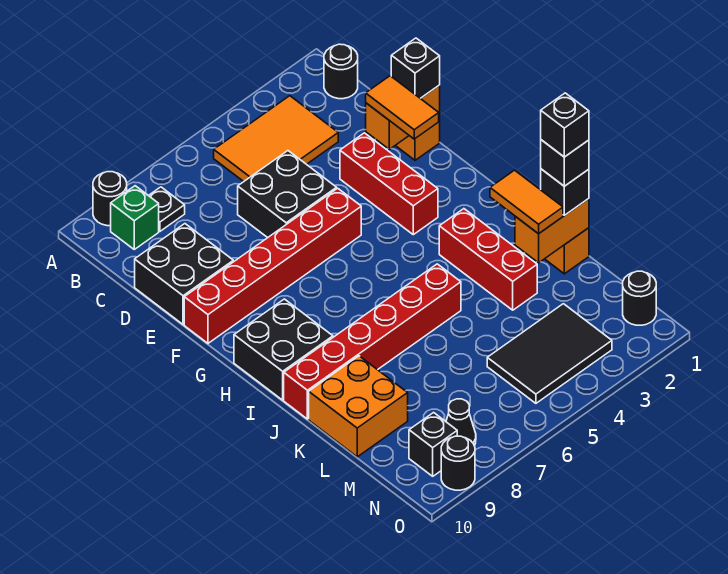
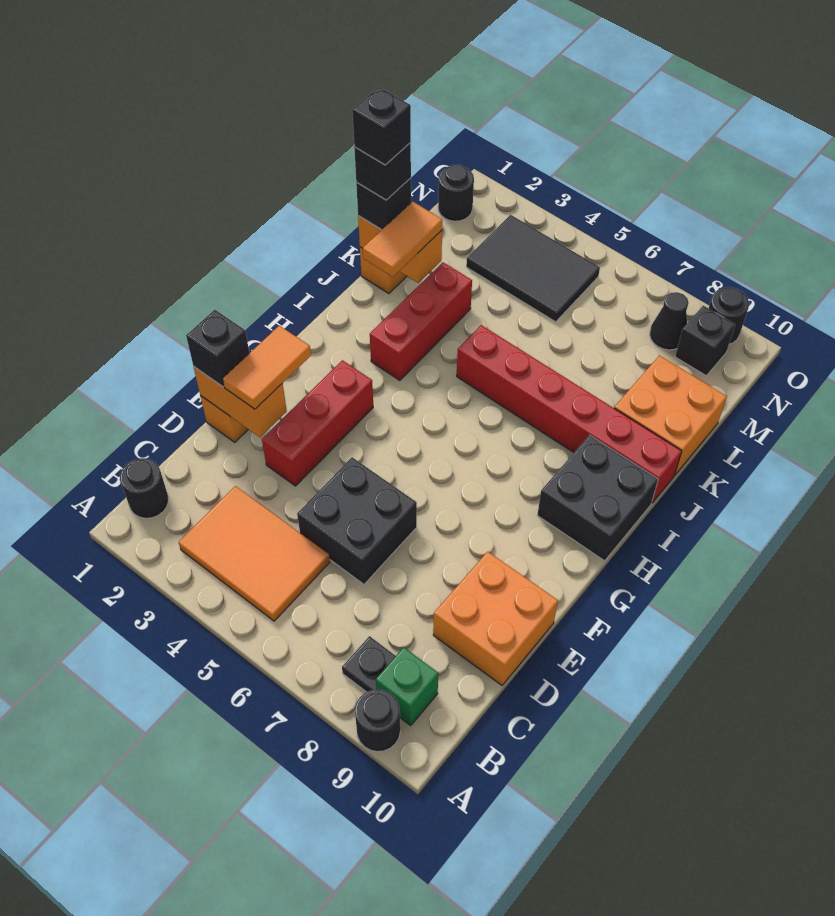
black 2x2 brick [135,224,233,325] -> orange 2x2 brick [433,552,558,685]
red 1x6 brick [184,188,361,343] -> none

